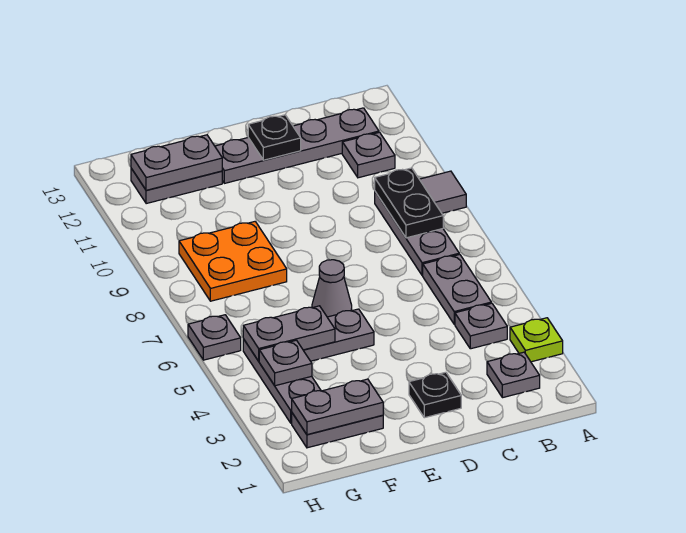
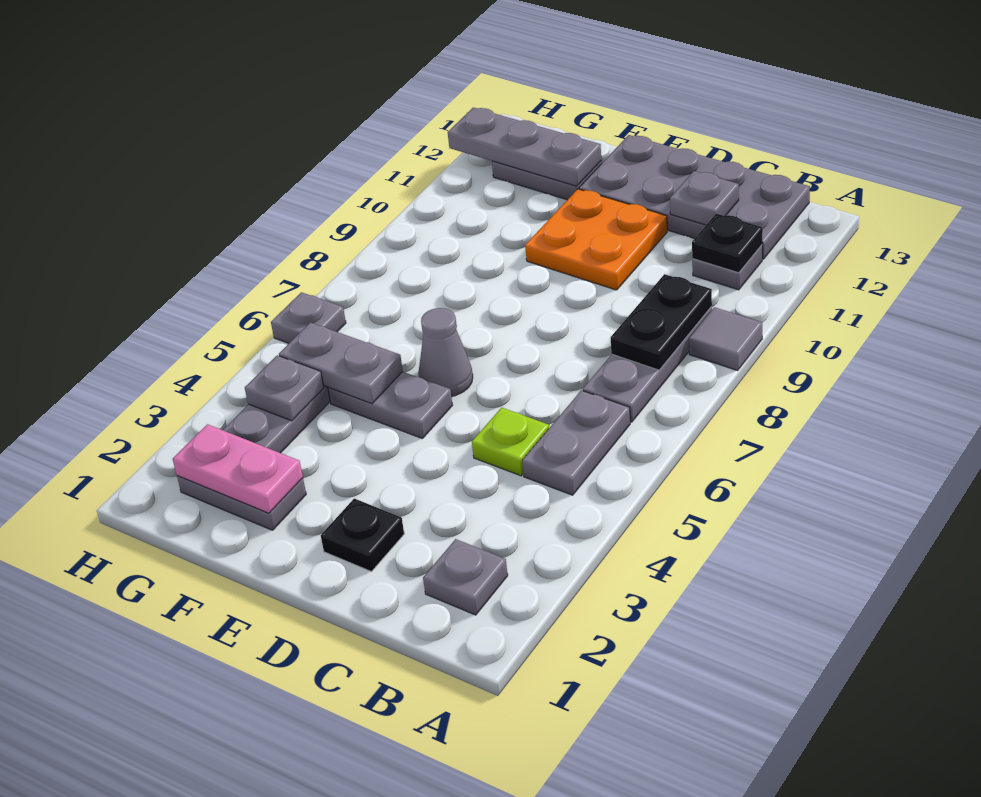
lime 1x1 plate [510,318,563,362] -> lime 1x1 plate moved to [472,408,549,476]
grey 1x1 plate [455,303,507,349] -> grey 1x1 plate moved to [670,171,739,225]
grey 1x4 plate [215,108,379,183] -> grey 2x4 plate [579,135,810,259]
black 1x1 plate [248,115,301,160] -> black 1x1 plate moved to [692,213,763,273]
grey 1x2 plate [292,379,383,435] -> pink 1x2 plate [173,424,303,513]
orange 2x2 plate [179,222,287,301] -> orange 2x2 plate moved to [525,189,667,290]
grey 1x2 plate [131,135,222,190] -> grey 1x3 plate [448,107,601,186]

